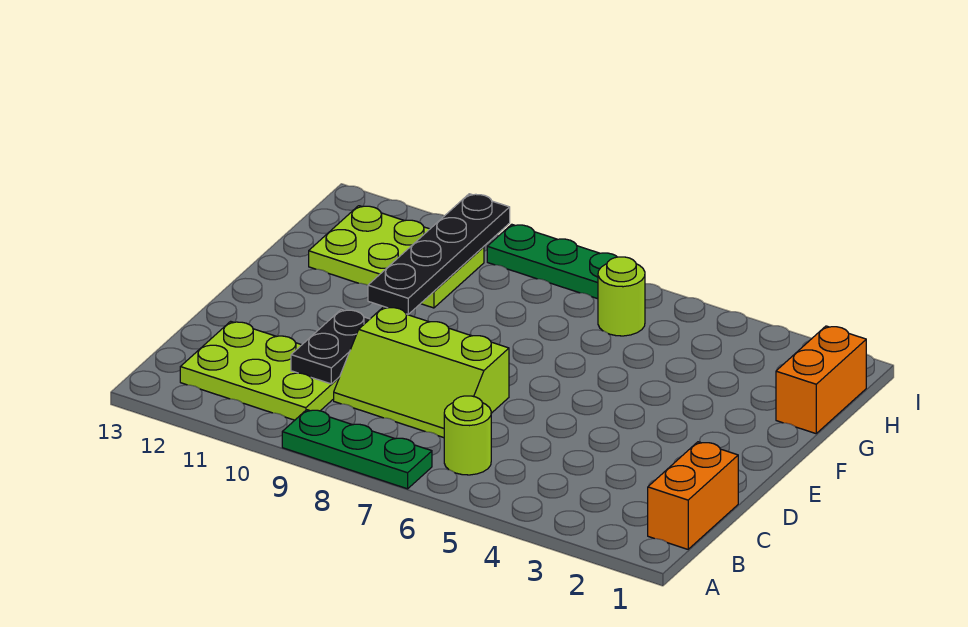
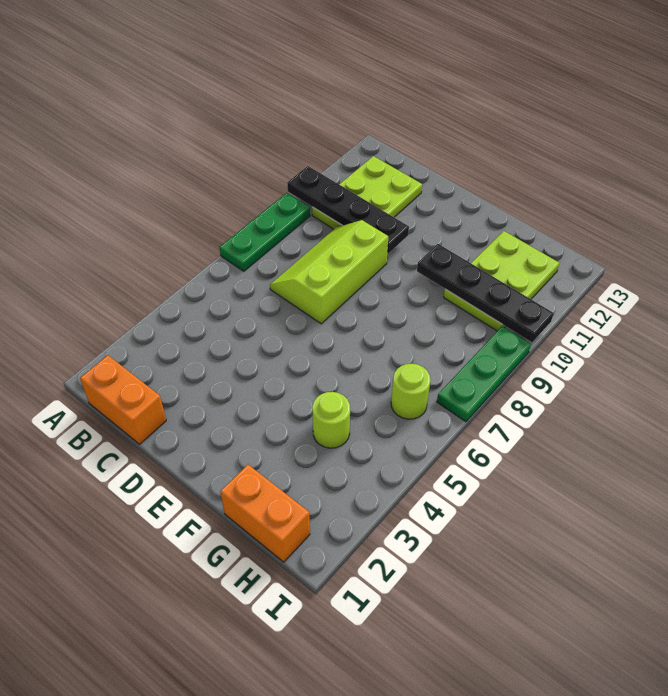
lime 1x1 round brick [444,396,491,475] -> lime 1x1 round brick moved to [312,392,350,448]
black 1x2 plate [291,310,369,384] -> black 1x4 plate [287,166,409,253]

